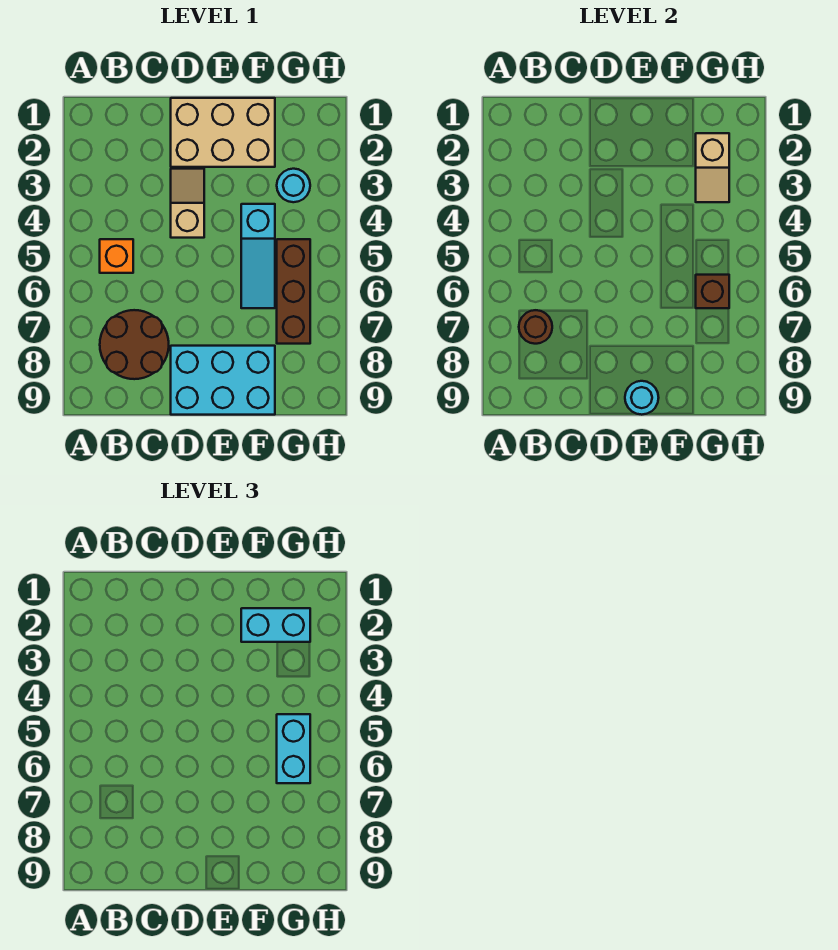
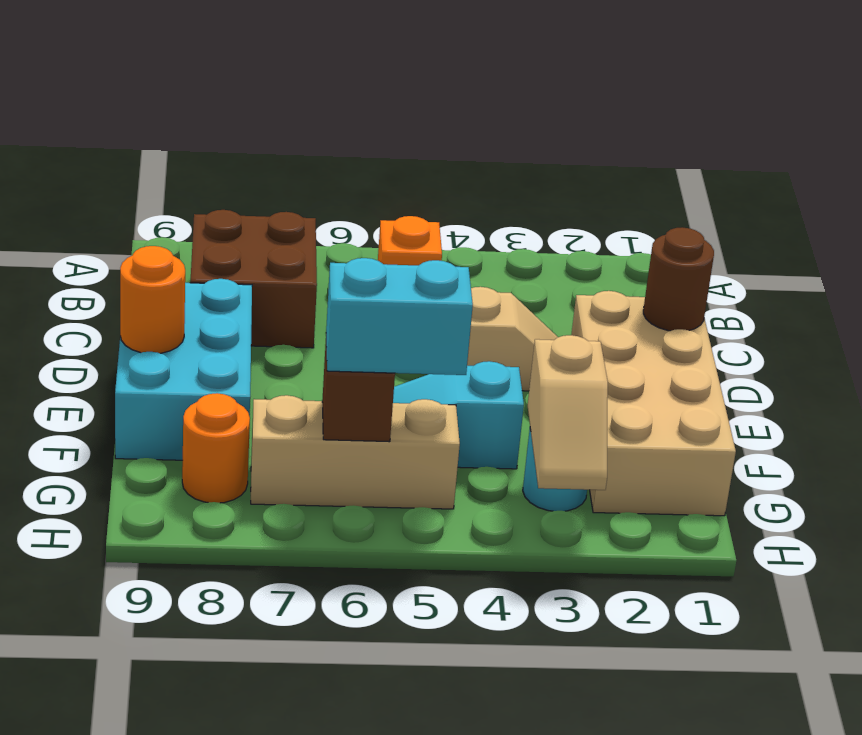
brown 2x2 round brick [100,310,169,379] -> brown 2x2 brick [190,210,317,348]
brown 1x1 round brick [519,310,552,344] -> brown 1x1 round brick moved to [643,227,714,331]
tan 2x3 brick [171,98,275,167] -> tan 2x4 brick [571,291,736,516]
cyan 1x1 round brick [625,381,659,415] -> orange 1x1 round brick [120,246,185,353]
cyan 1x2 brick [241,608,310,642] -> none
tan 1x2 slope [696,133,729,202] -> tan 1x2 slope turned to [528,335,608,490]
brown 1x3 brick [277,239,310,344] -> tan 1x3 brick [251,395,460,509]
none -> orange 1x1 round brick [182,393,250,503]

